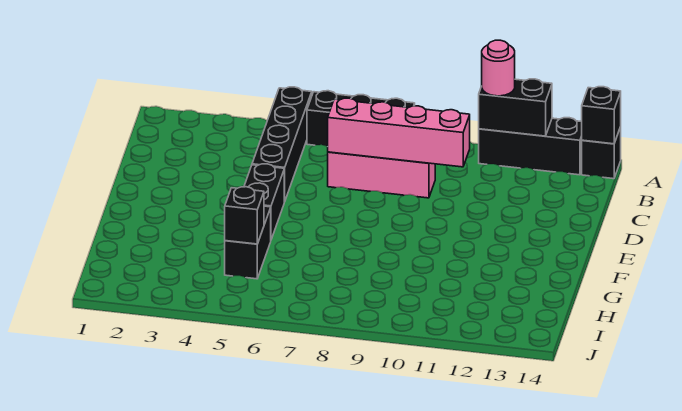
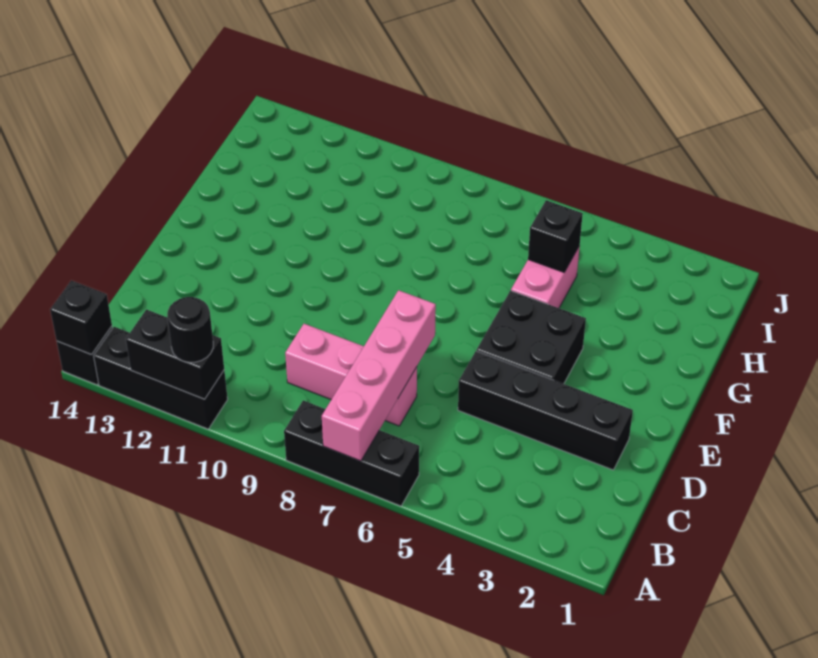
black 1x4 brick [252,87,312,202] -> black 1x4 brick turned to [458,351,633,470]
pink 1x1 round brick [482,40,515,96] -> black 1x1 round brick [167,297,213,362]
pink 1x4 brick [328,98,470,167] -> pink 1x4 brick turned to [322,290,436,461]
black 1x2 brick [244,164,284,239] -> black 2x2 brick [477,291,586,384]
black 1x2 brick [225,206,271,279] -> pink 1x2 brick [511,246,580,308]

